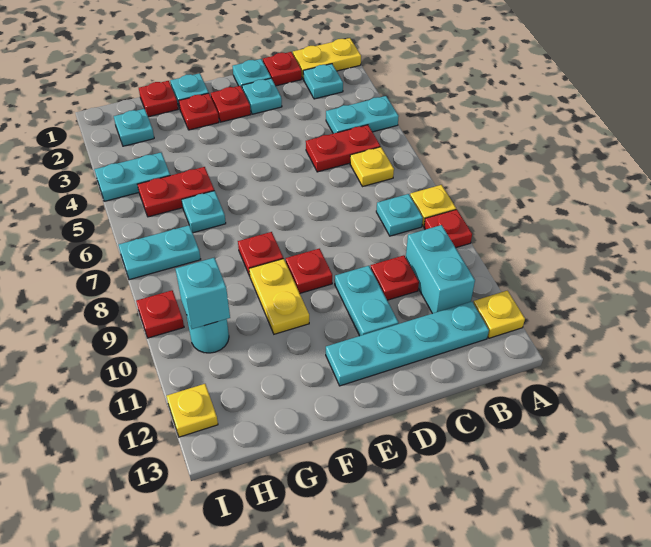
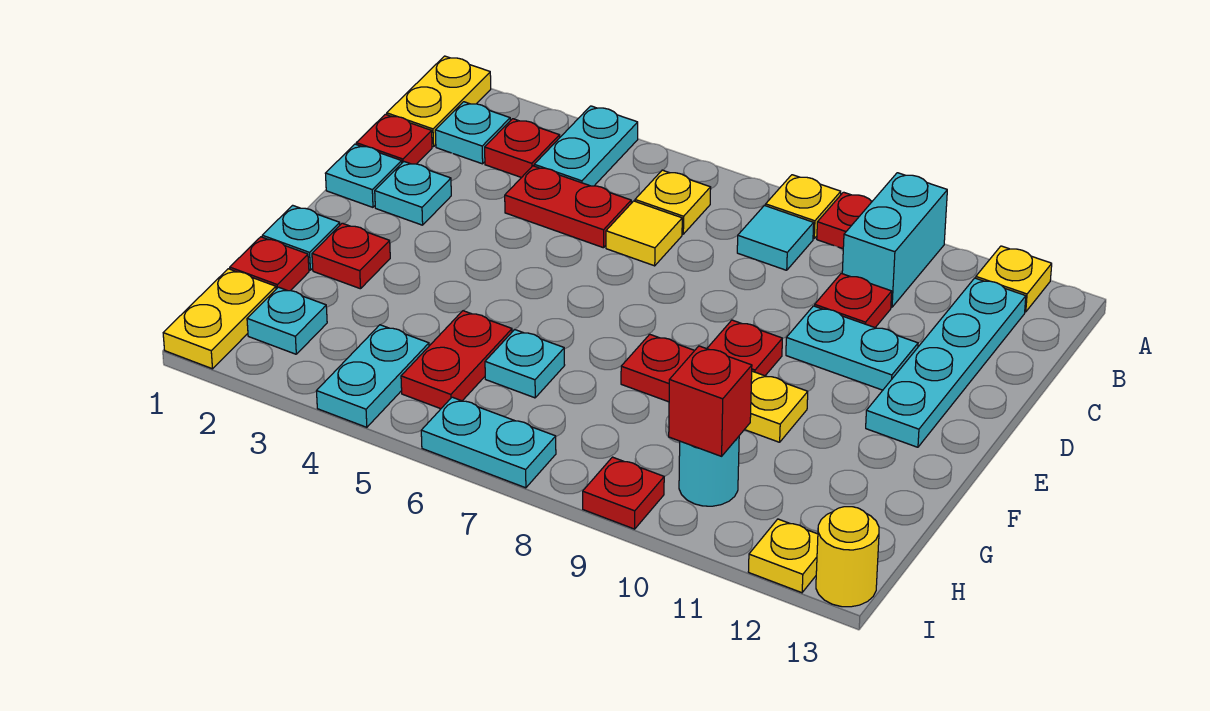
red 1x2 plate [306,125,380,172] -> red 1x2 plate turned to [505,166,631,248]
cyan 1x1 plate [376,194,423,236] -> cyan 1x1 tile [737,206,814,270]
cyan 1x2 brick [406,225,475,314] -> cyan 1x2 brick turned to [842,173,947,307]
none -> yellow 1x1 tile [606,201,682,266]
red 1x1 plate [211,86,251,122] -> red 1x1 plate moved to [485,119,560,178]
none -> yellow 1x2 plate [163,269,276,369]
cyan 1x2 plate [119,225,201,280] -> cyan 1x2 plate turned to [421,397,556,488]
cyan 1x1 brick [176,258,230,329] -> red 1x1 brick [669,346,752,456]
none -> yellow 1x1 round brick [816,507,879,607]

